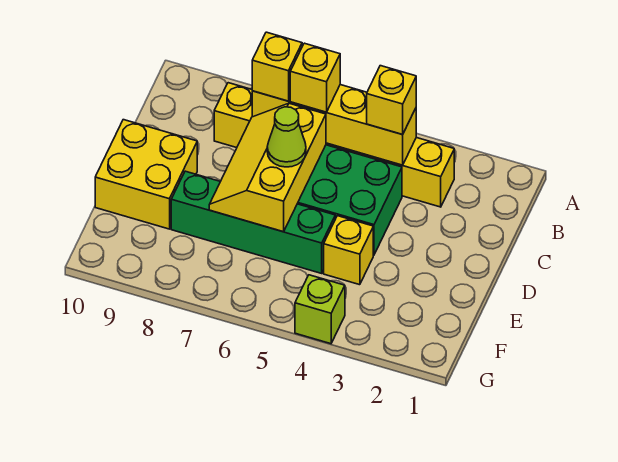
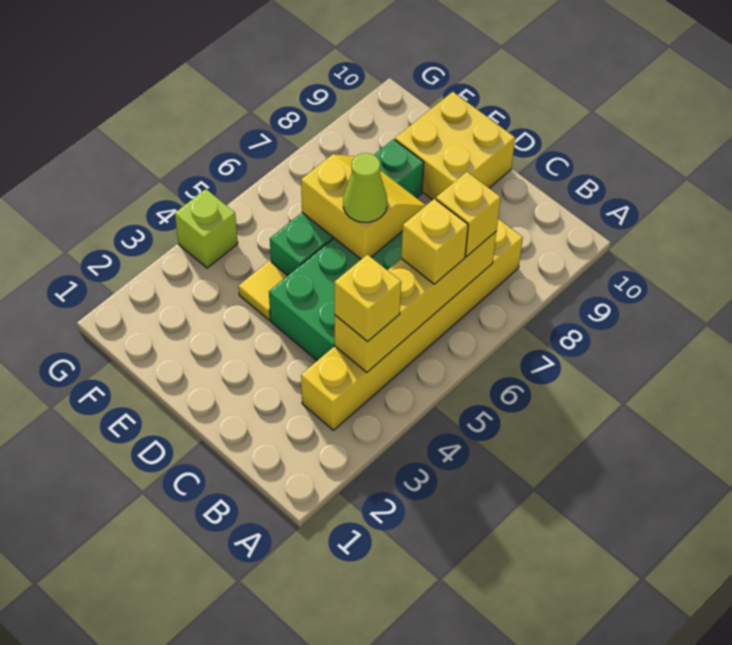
yellow 2x3 slope [209,103,326,232] -> yellow 2x2 slope [301,154,426,259]
yellow 1x1 brick [324,216,373,285] -> yellow 1x1 tile [239,261,287,320]

